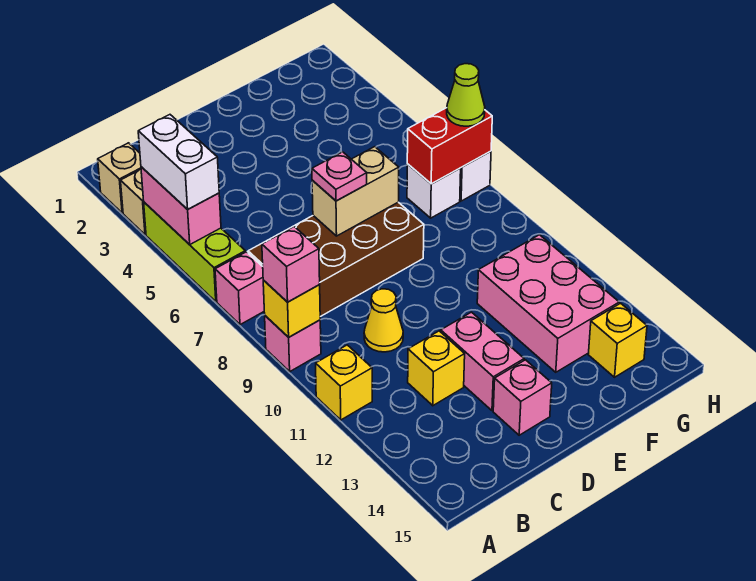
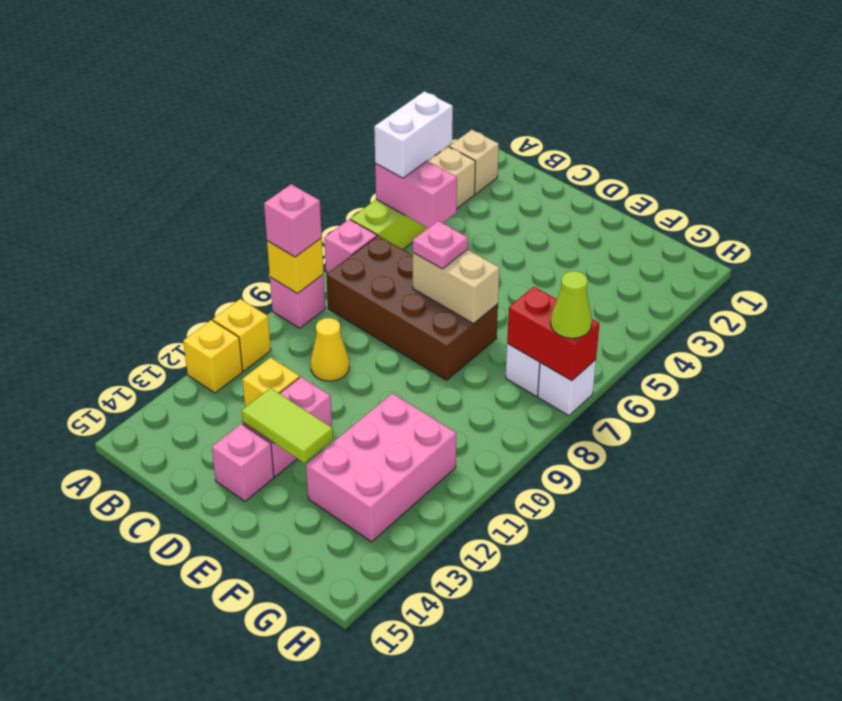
pink 1x2 brick [141,167,221,245] -> pink 1x2 brick turned to [375,161,457,228]
none -> lime 1x2 tile [242,388,333,463]
yellow 1x1 brick [588,303,647,377] -> yellow 1x1 brick moved to [183,320,243,393]

